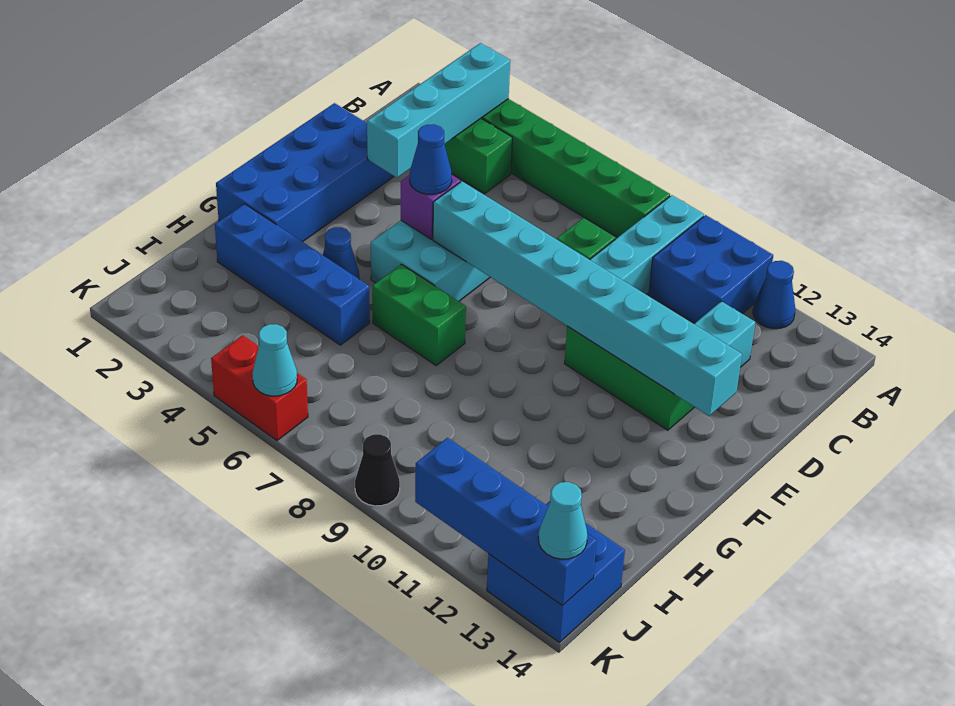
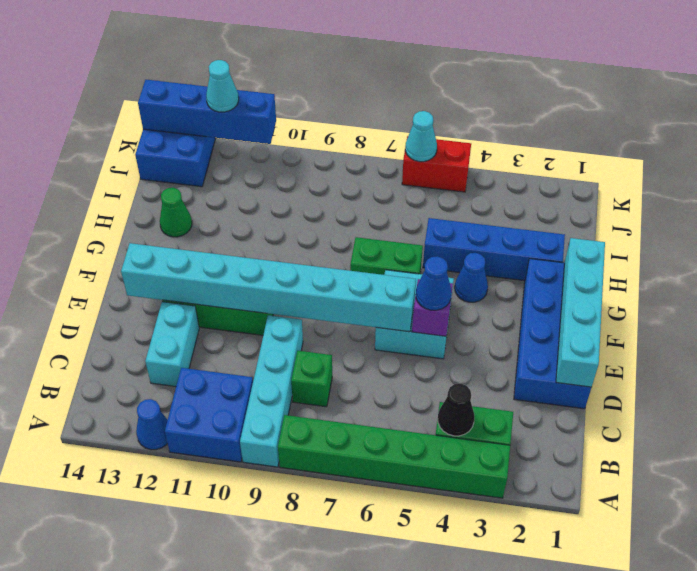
cyan 1x4 brick [367,43,510,178] -> cyan 1x4 brick moved to [556,238,605,387]
none -> green 1x1 cone [160,188,192,237]
black 1x1 cone [355,434,400,506] -> black 1x1 cone moved to [438,384,474,436]
cyan 1x1 cone [538,482,587,559] -> cyan 1x1 cone moved to [206,60,239,112]

